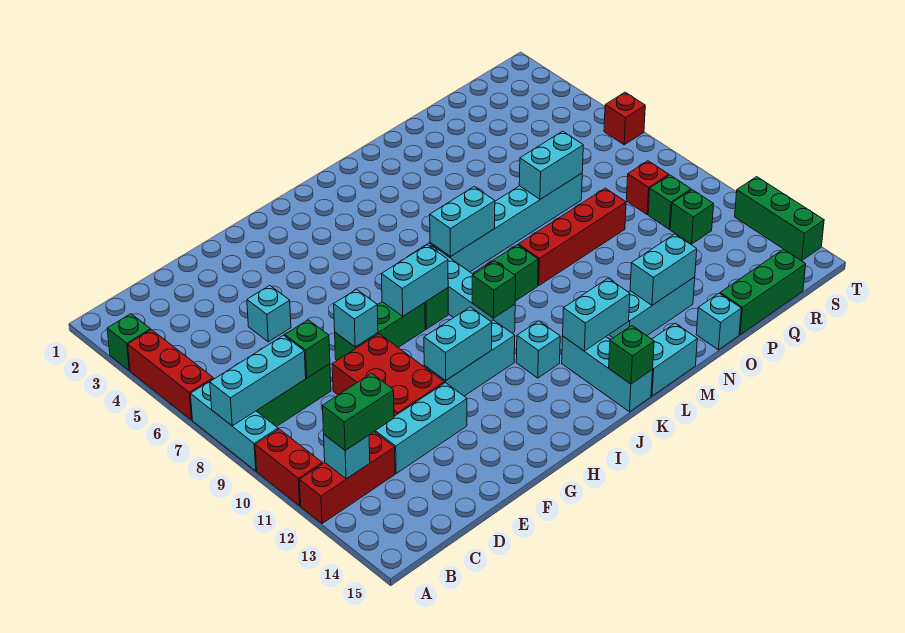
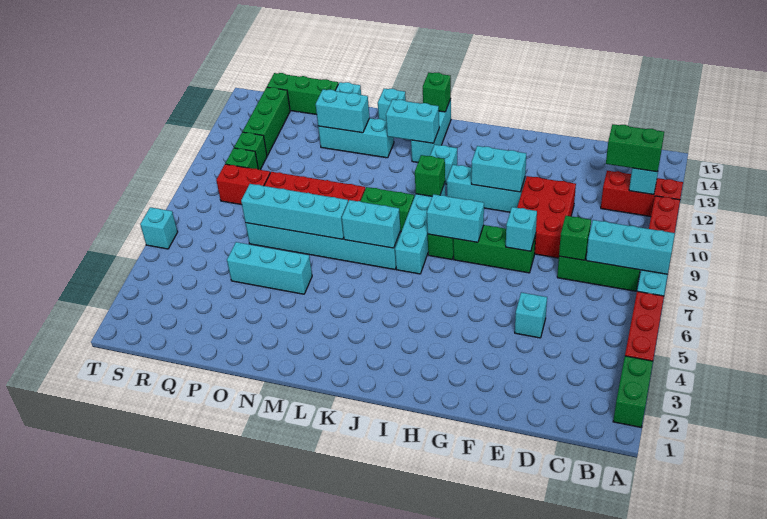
green 1x1 brick [107,314,151,371] -> green 1x2 brick [613,356,653,427]
cyan 1x3 brick [374,383,467,473] -> cyan 1x3 brick moved to [227,242,312,294]
cyan 1x2 brick [651,323,697,396] -> cyan 1x1 brick [378,89,406,121]
cyan 1x2 brick [519,131,583,199] -> cyan 1x4 brick [241,184,348,239]
red 1x1 brick [626,161,669,214] -> red 1x2 brick [216,164,270,205]
red 1x1 brick [604,92,645,145] -> cyan 1x1 brick [140,207,178,249]
green 1x3 brick [735,177,824,261] -> green 1x3 brick moved to [243,87,290,156]

